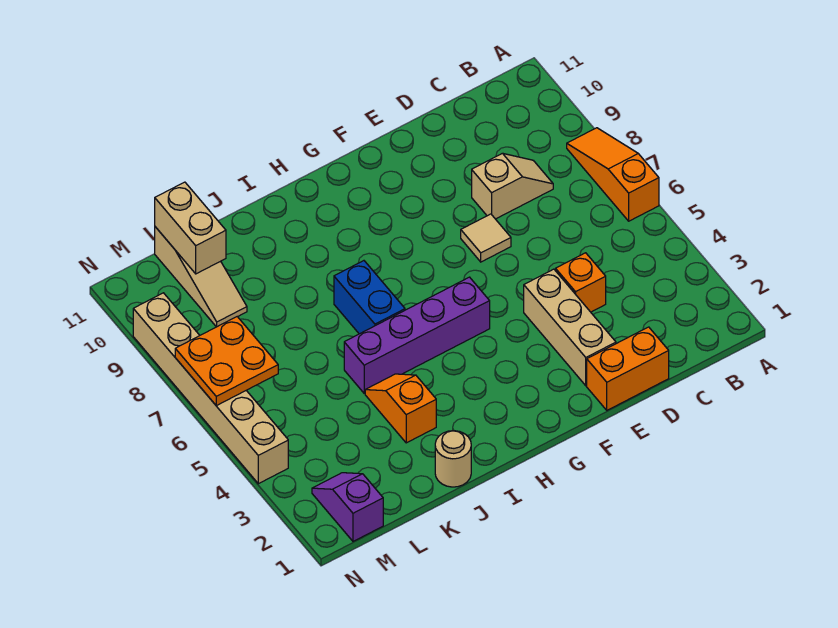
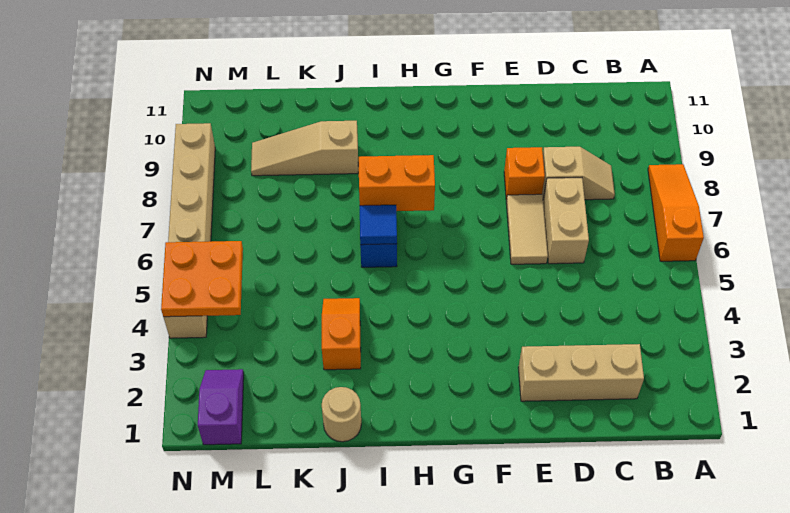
orange 1x2 brick [587,327,669,410] -> orange 1x2 brick moved to [359,155,435,211]
orange 1x1 brick [556,253,606,312] -> orange 1x1 brick moved to [504,147,545,201]
tan 1x3 brick [524,269,616,386] -> tan 1x3 brick turned to [518,344,644,401]
tan 1x1 tile [461,214,511,262] -> tan 1x2 tile [506,194,548,264]
purple 1x4 brick [344,277,490,393] -> none
none -> blue 1x1 tile [360,205,397,245]
tan 1x3 slope [155,227,247,327] -> tan 1x3 slope turned to [251,121,358,176]
tan 1x2 brick [155,182,226,274] -> tan 1x2 brick moved to [543,178,589,264]
orange 2x2 plate [175,317,278,406] -> orange 2x2 plate moved to [161,241,243,317]

